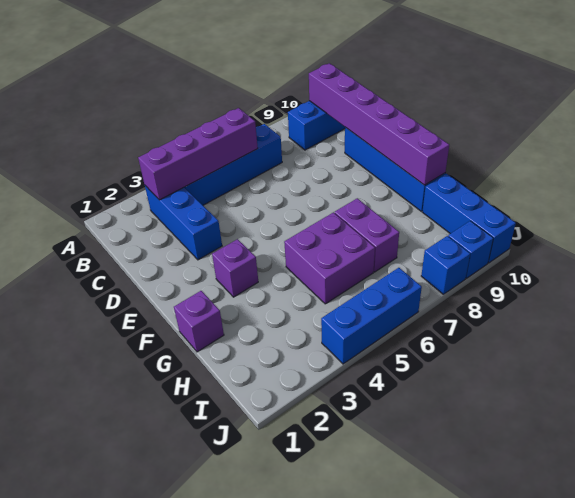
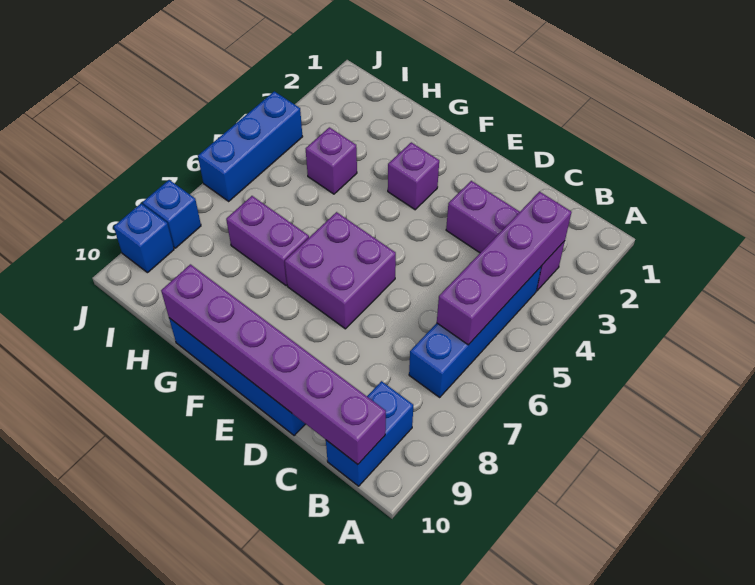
blue 1x3 brick [145,186,222,260] -> purple 1x3 brick [446,181,565,291]
purple 1x1 brick [174,291,224,352] -> purple 1x1 brick moved to [306,127,357,194]
purple 2x2 brick [284,212,375,304] -> purple 2x2 brick moved to [285,212,396,329]
blue 1x3 brick [422,174,516,263] -> none

